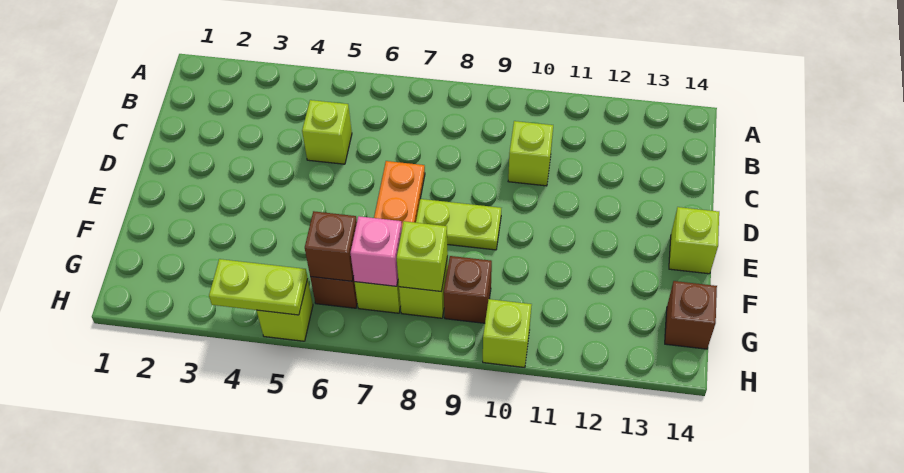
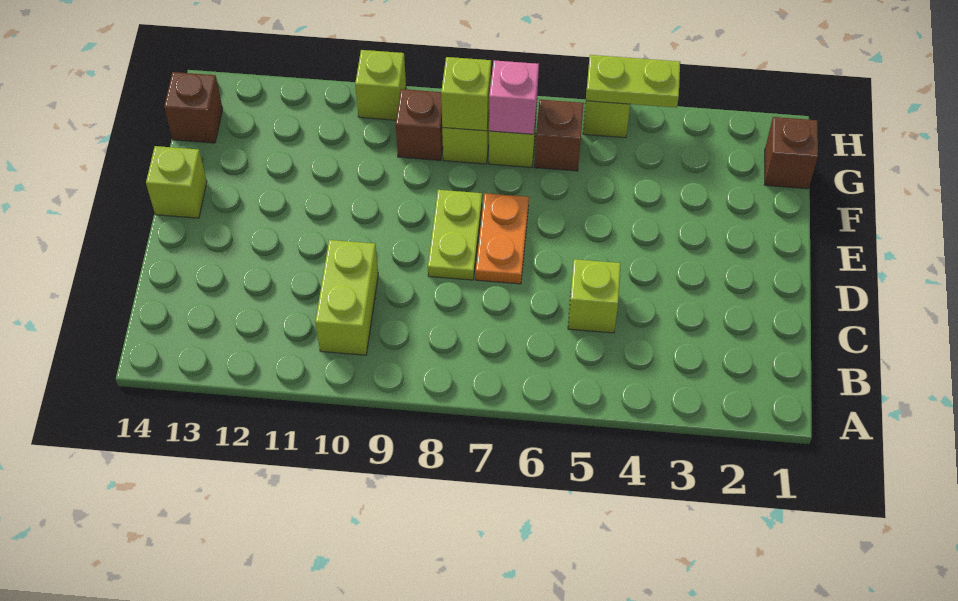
lime 1x1 brick [508,121,553,186] -> lime 1x2 brick [315,240,378,355]
lime 1x2 plate [416,199,501,250] -> lime 1x2 plate turned to [428,190,482,280]
brown 1x1 brick [305,211,357,281] -> brown 1x1 brick moved to [765,117,818,189]

